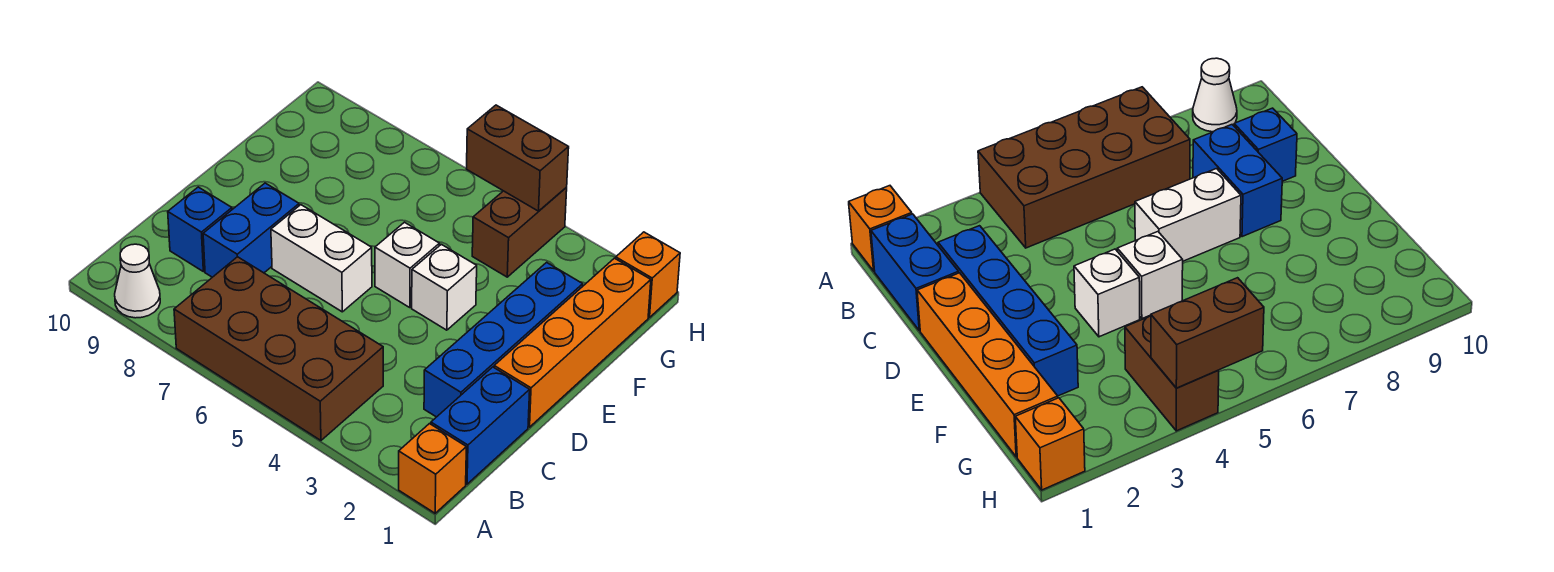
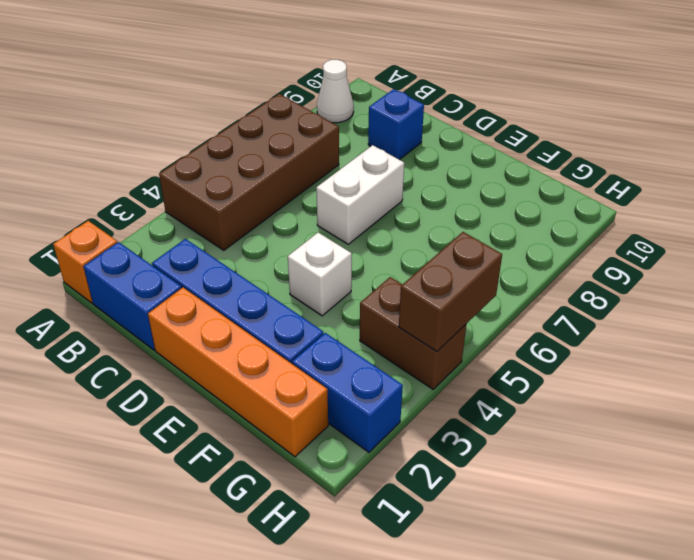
blue 1x2 brick [203,183,299,277] -> blue 1x2 brick moved to [292,333,403,452]
white 1x1 brick [375,222,440,308] -> none
orange 1x1 brick [616,232,680,318] -> none

